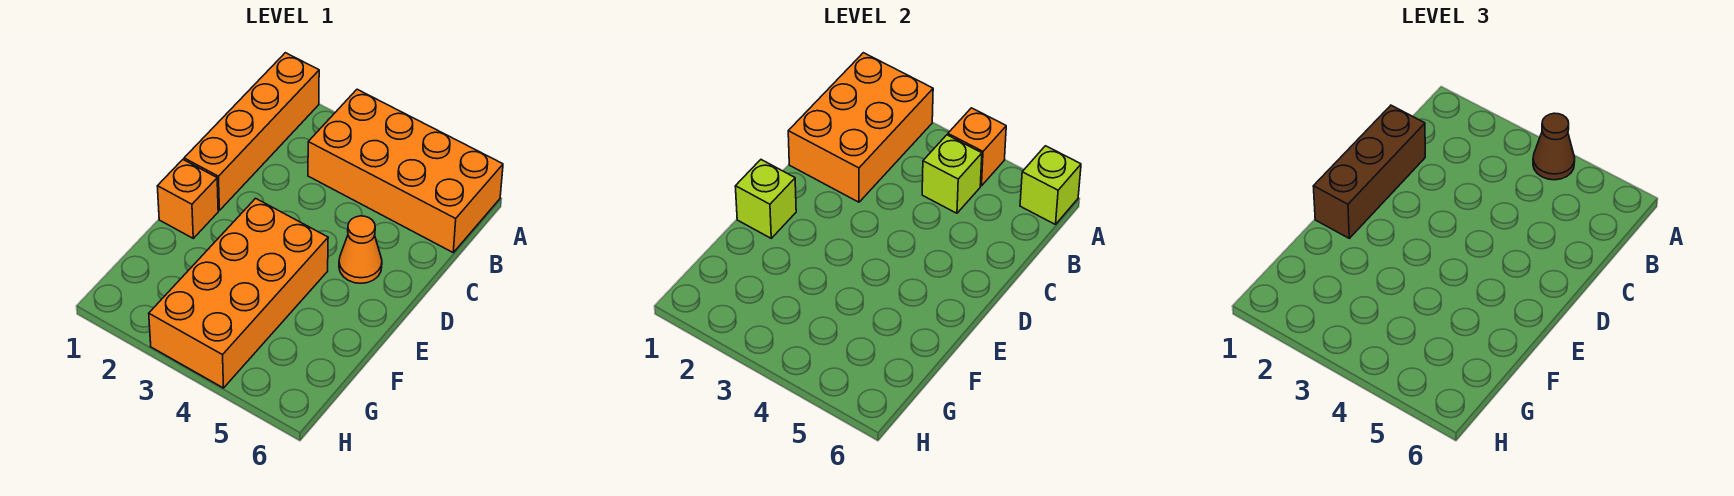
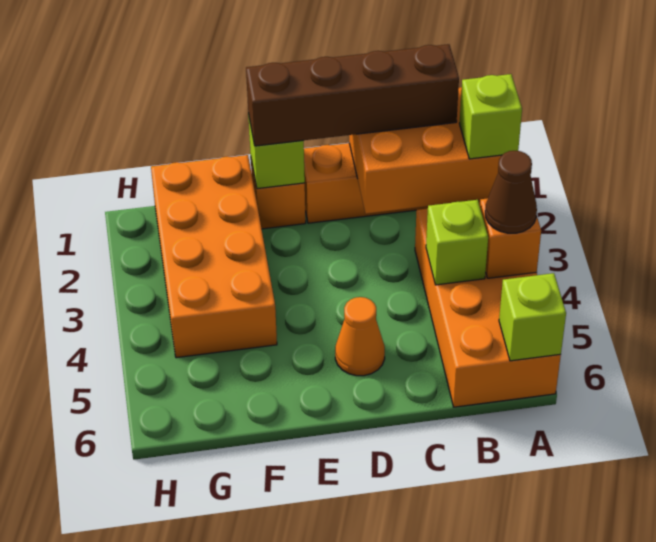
none -> lime 1x1 brick [459,74,522,159]
brown 1x3 brick [1313,105,1425,238] -> brown 1x4 brick [246,44,459,146]
orange 2x4 brick [149,198,328,388] -> orange 2x4 brick turned to [151,155,277,358]

